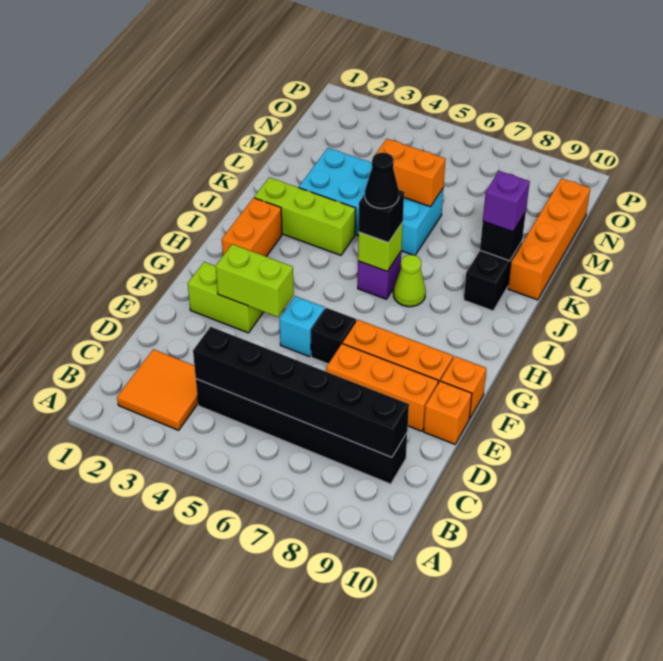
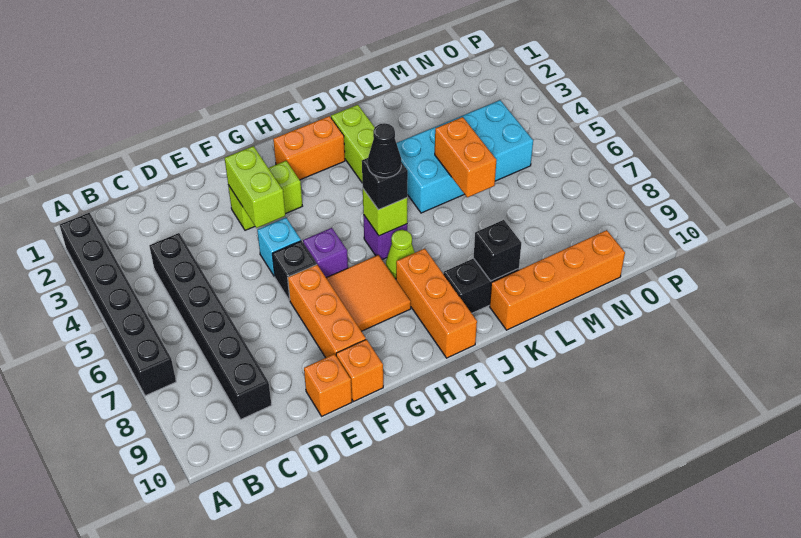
orange 2x2 tile [117,349,198,430] -> orange 2x2 tile moved to [326,255,411,331]
black 1x6 brick [193,327,409,457] -> black 1x6 brick moved to [60,213,176,396]
orange 1x3 brick [326,344,438,431] -> orange 1x3 brick moved to [396,249,477,358]
lime 1x2 brick [188,262,263,333] -> lime 1x2 brick turned to [228,161,302,230]
cyan 2x4 brick [299,148,443,255] -> cyan 2x4 brick turned to [397,100,533,213]
purple 1x1 brick [483,171,530,232] -> purple 1x1 brick moved to [303,228,348,277]

